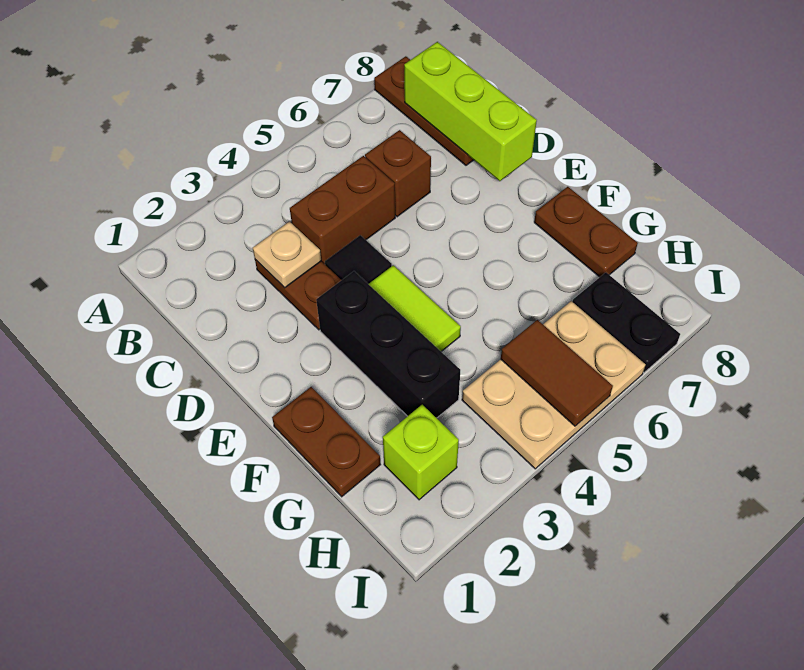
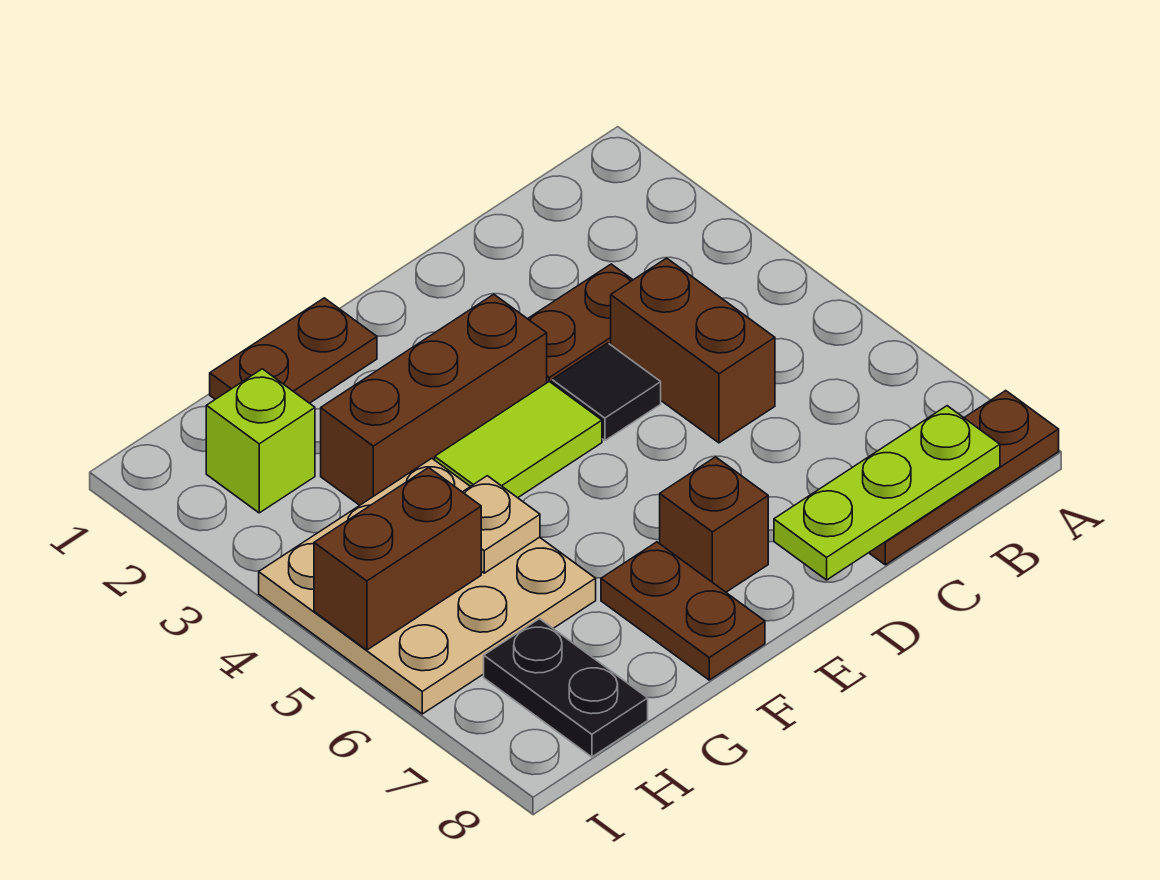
lime 1x3 brick [404,42,537,181] -> lime 1x3 plate [774,406,1000,580]
tan 1x1 plate [253,221,321,288] -> tan 1x1 plate moved to [463,476,540,573]
brown 1x1 brick [365,130,431,217] -> brown 1x1 brick moved to [660,457,768,592]
black 1x3 brick [316,271,460,418] -> brown 1x3 brick [321,294,547,505]
brown 1x2 plate [534,187,638,277] -> brown 1x2 plate turned to [601,542,765,680]
tan 2x3 plate [462,301,646,469] -> tan 3x3 plate [259,458,596,714]
brown 1x2 tile [501,320,613,426] -> brown 1x2 brick [314,468,481,650]
black 1x2 plate [572,273,680,373] -> black 1x2 plate turned to [484,619,648,757]

